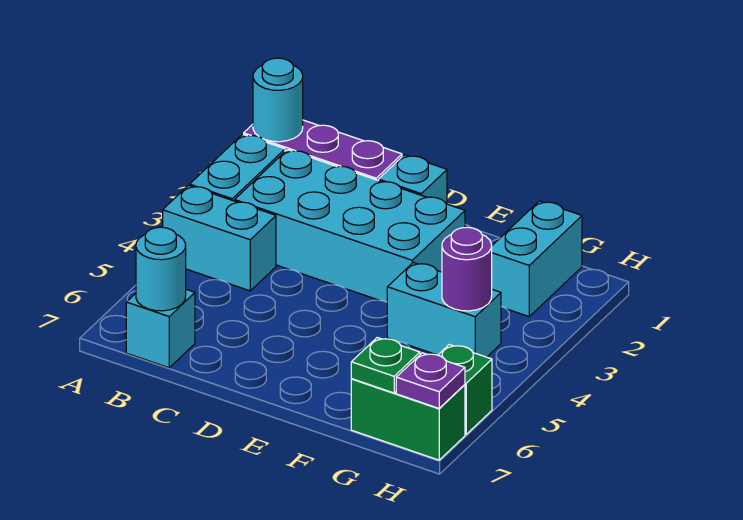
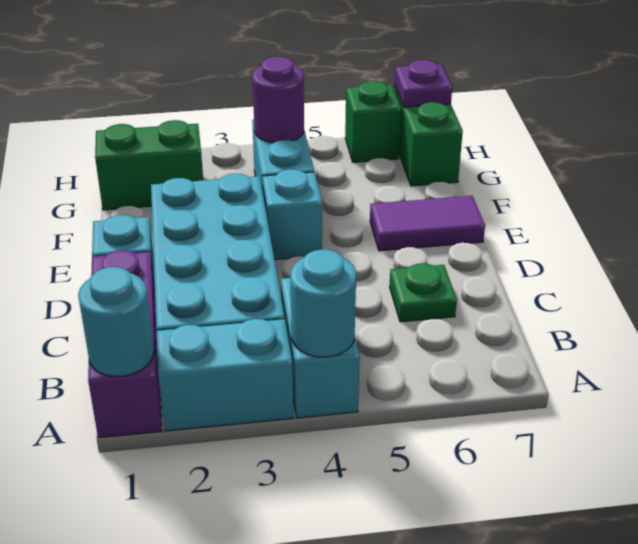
cyan 1x1 brick [126,289,195,368] -> cyan 1x1 brick moved to [262,169,322,260]
cyan 1x1 round brick [136,227,186,311] -> cyan 1x1 round brick moved to [290,250,356,357]
none -> purple 1x2 tile [370,196,485,251]
cyan 1x2 brick [492,201,582,317] -> green 1x2 brick [95,120,203,210]
green 1x1 plate [351,338,420,393] -> green 1x1 plate moved to [390,263,457,322]

